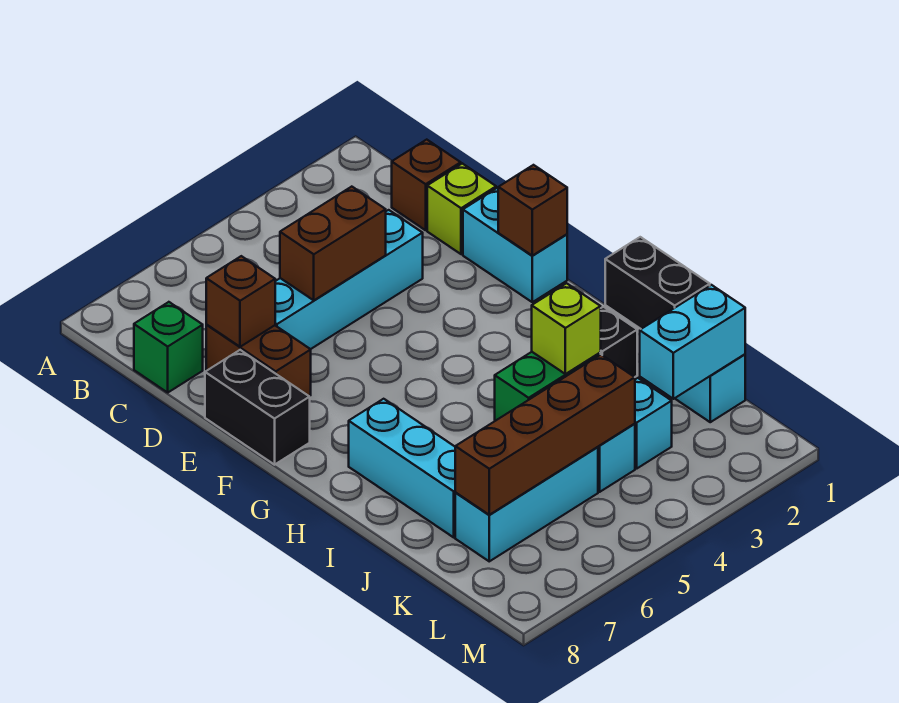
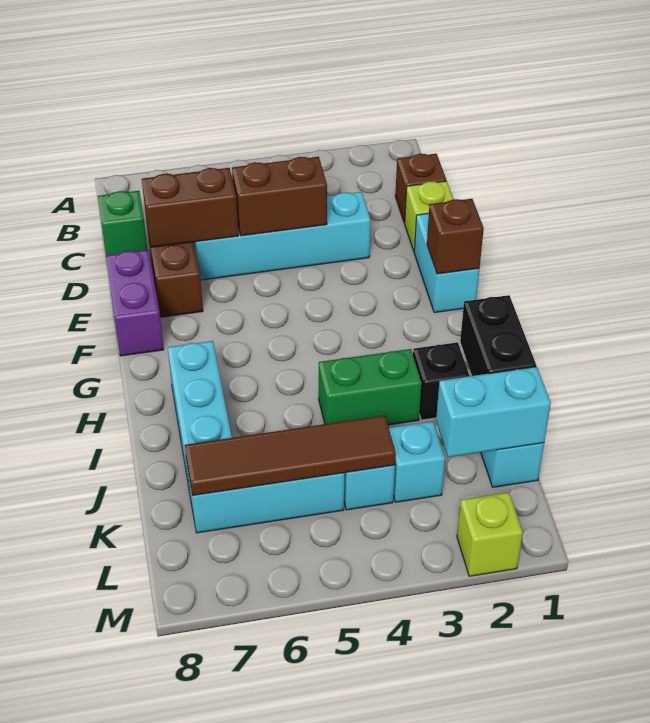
brown 1x1 brick [206,256,275,347] -> brown 1x2 brick [142,168,238,247]
black 1x2 brick [205,350,310,465] -> purple 1x2 brick [106,250,164,356]
lime 1x1 brick [532,283,601,374] -> lime 1x1 brick moved to [457,492,523,576]
brown 1x4 brick [455,355,635,515] -> brown 1x4 tile [185,415,396,496]

